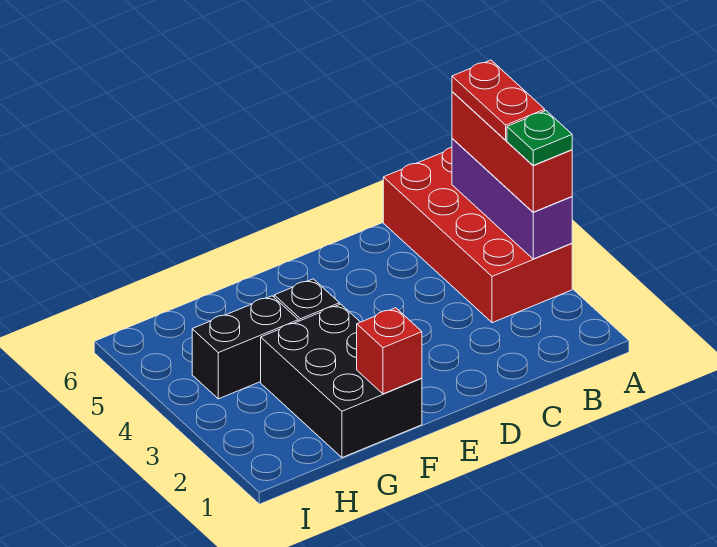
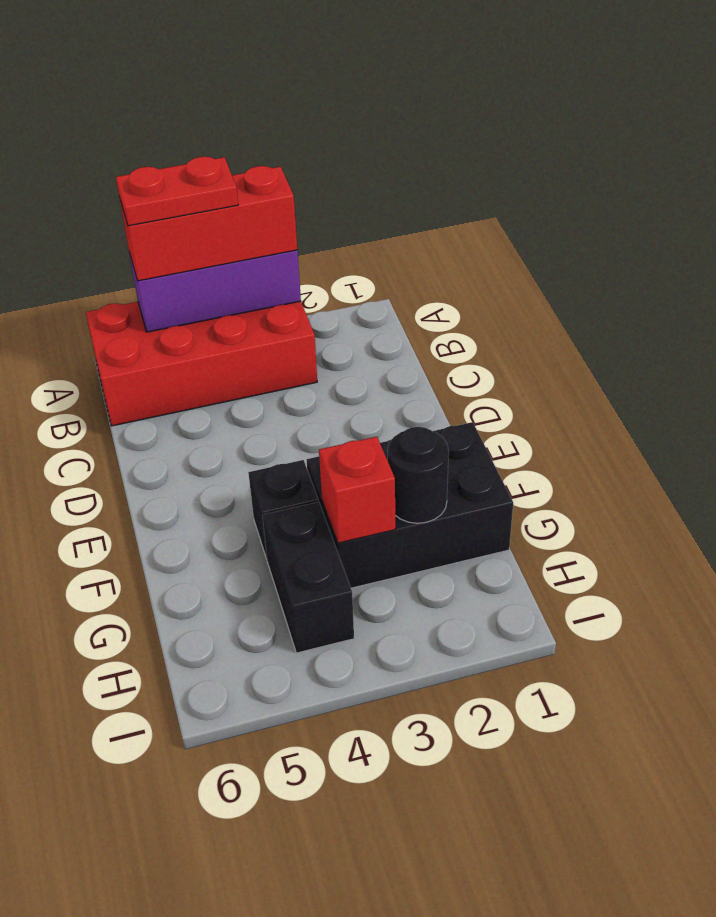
green 1x1 plate [507,111,572,165] -> none
red 1x1 brick [357,308,422,394] -> red 1x1 brick moved to [319,437,395,543]
none -> black 1x1 round brick [388,427,449,523]

